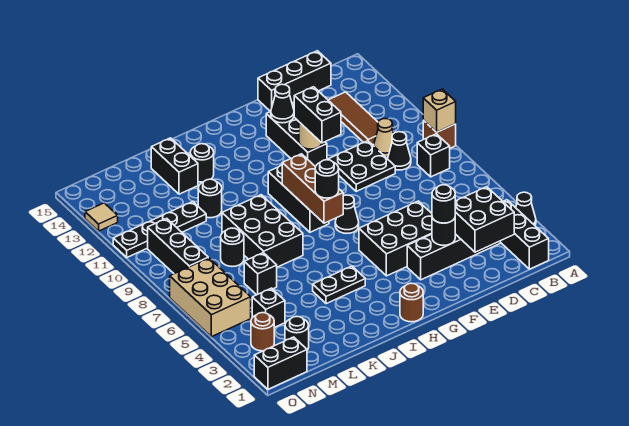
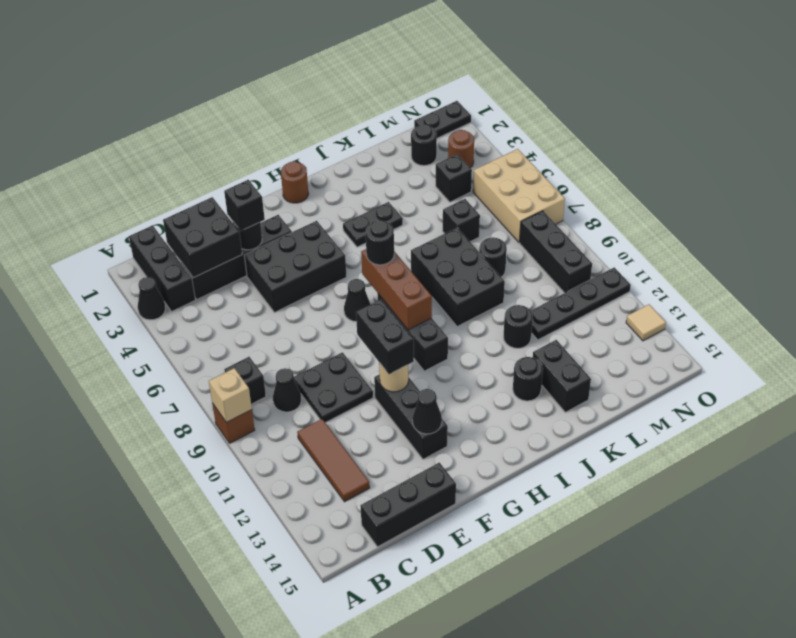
tan 1x1 cone [373,119,394,157] -> none
black 1x1 round brick [432,185,455,223] -> black 1x1 brick [224,180,265,231]
black 1x2 brick [254,337,307,389] -> black 1x2 plate [414,101,471,138]

